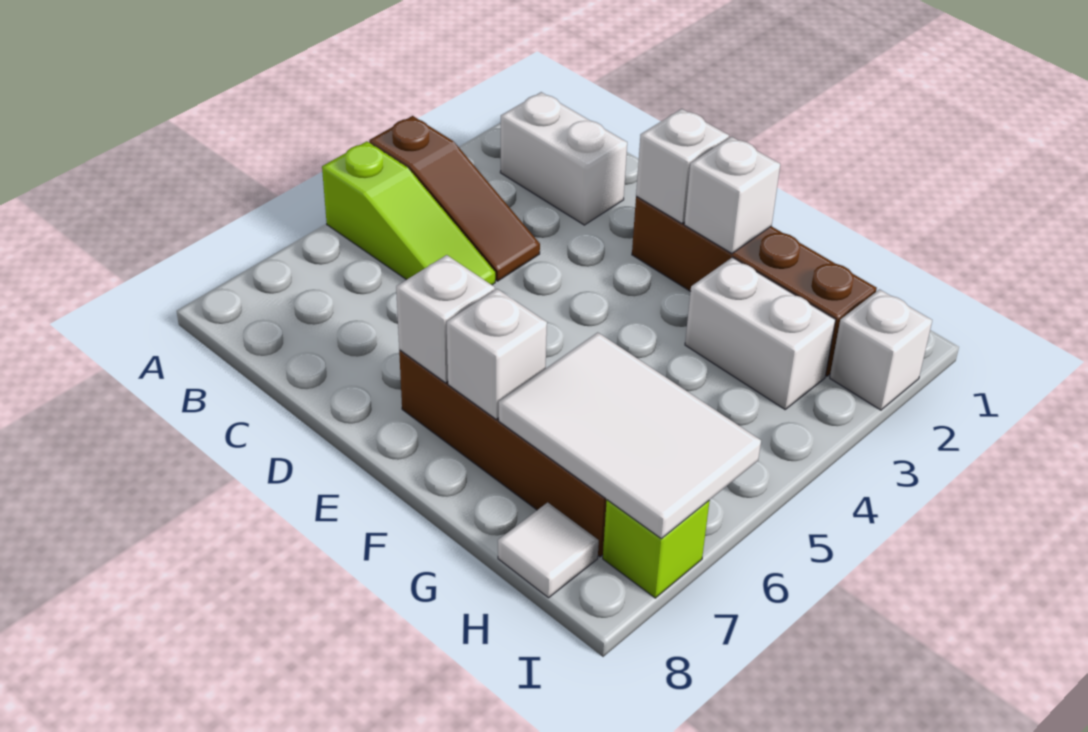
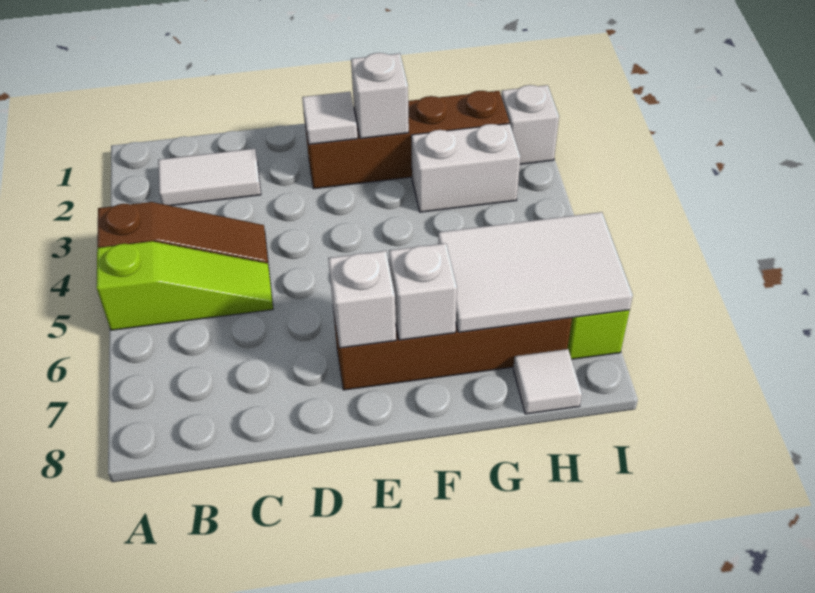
white 1x2 brick [500,92,627,225] -> white 1x2 tile [158,149,261,206]
white 1x1 brick [636,109,729,223] -> white 1x1 tile [302,92,358,144]

